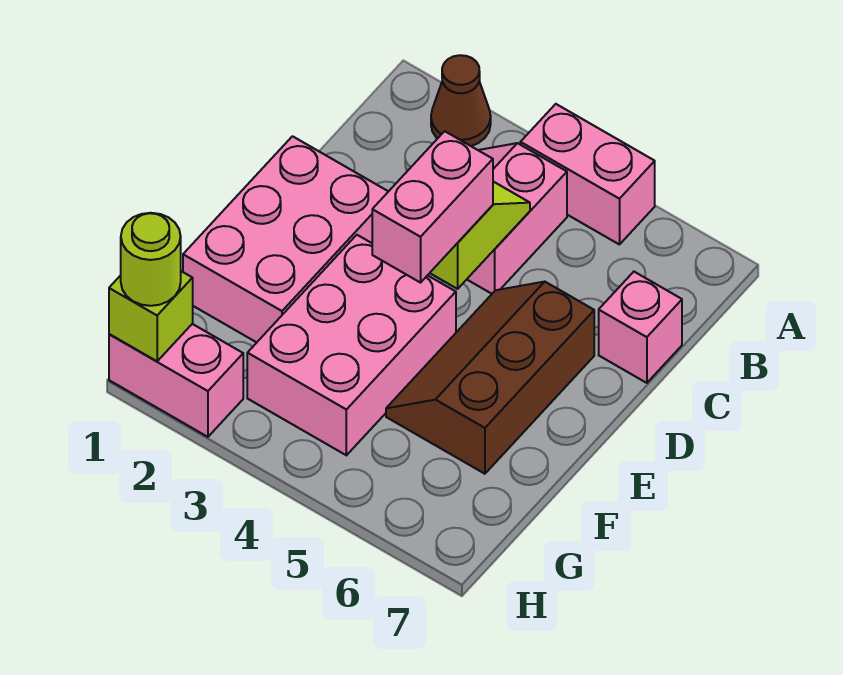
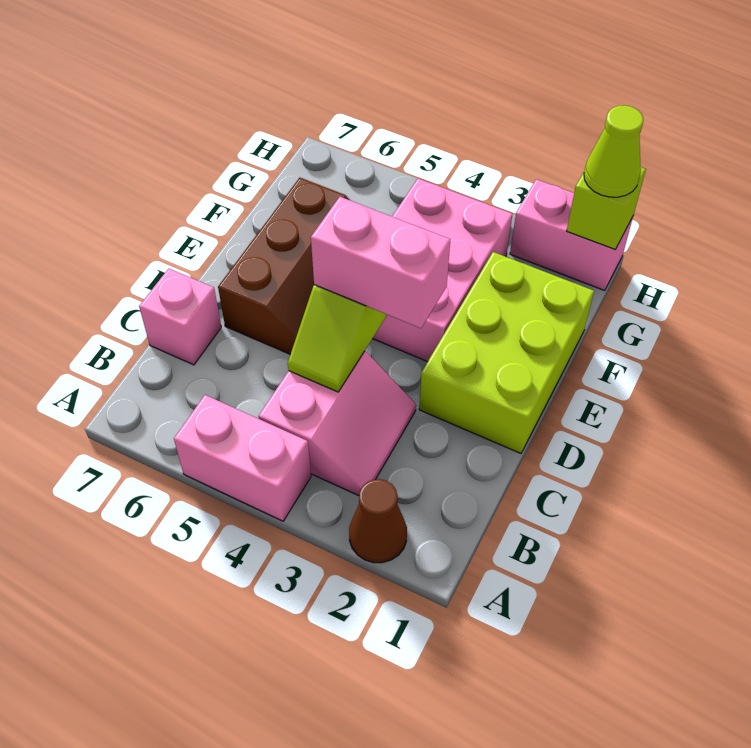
pink 2x3 brick [183,136,389,342] -> lime 2x3 brick [419,252,594,453]
pink 1x2 brick [372,131,493,283] -> pink 1x2 brick turned to [311,197,450,328]
lime 1x1 round brick [121,213,181,306] -> lime 1x1 cone [584,106,643,197]

